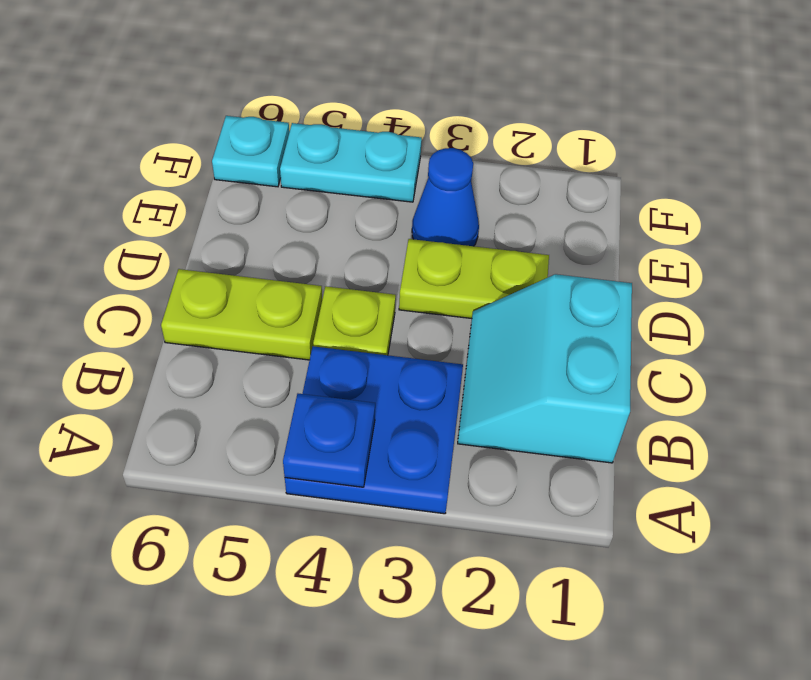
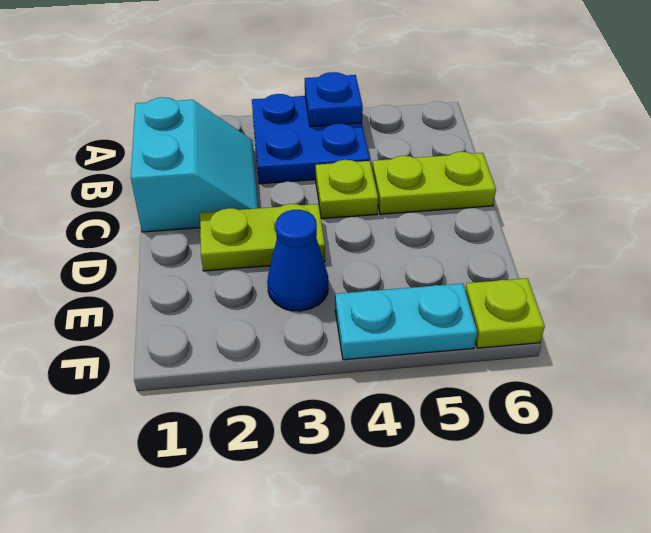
cyan 1x1 plate [212,116,289,187] -> lime 1x1 plate [465,278,545,348]

